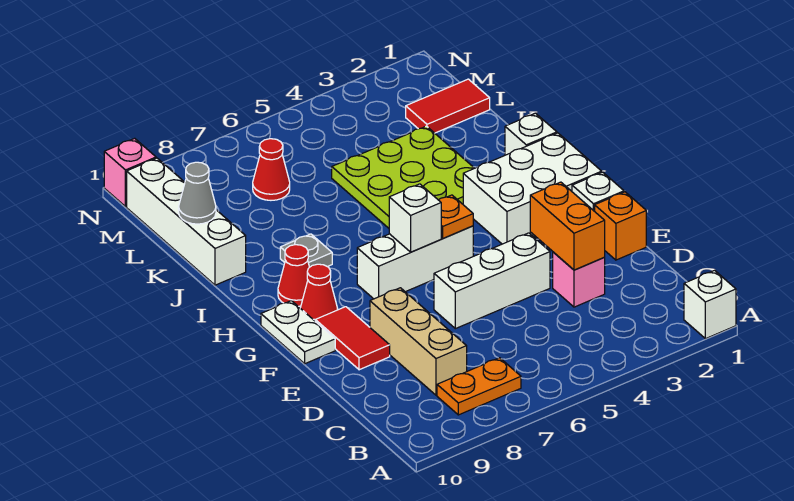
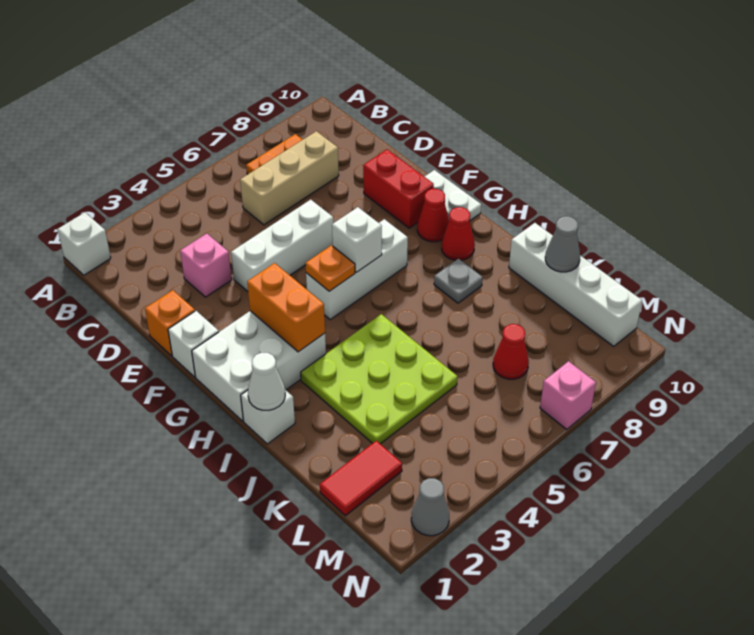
tan 1x3 brick [370,288,467,395] -> tan 1x3 brick turned to [240,131,339,225]
orange 1x2 brick [530,182,605,270] -> orange 1x2 brick moved to [247,263,325,352]
red 1x2 tile [315,307,390,370] -> red 1x2 brick [363,149,434,228]
none -> white 1x1 cone [248,353,285,410]
none -> grey 1x1 cone [411,478,449,536]
pink 1x1 brick [104,138,156,207] -> pink 1x1 brick moved to [540,361,596,429]

